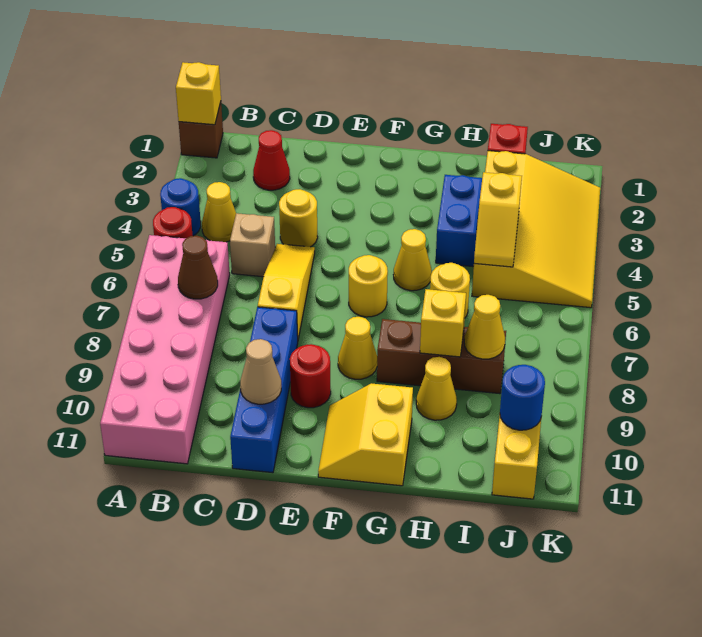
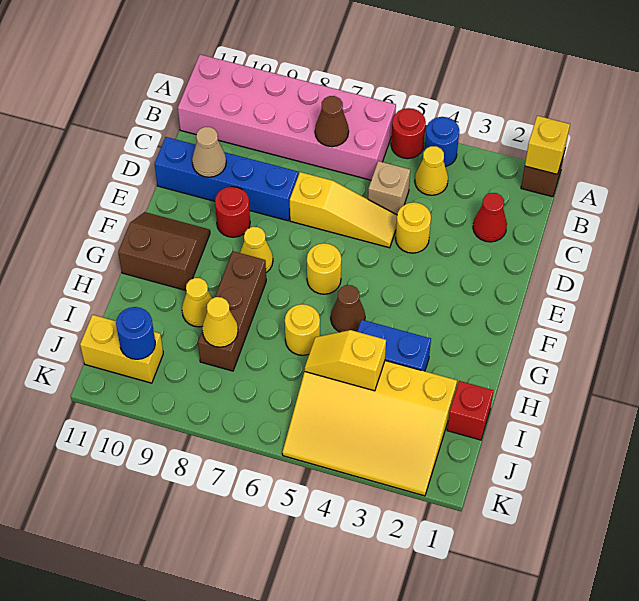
yellow 2x2 slope [318,383,413,486] -> brown 2x2 slope [118,212,210,290]
yellow 1x1 cone [393,229,432,291] -> brown 1x1 cone [331,285,365,332]
yellow 1x1 brick [420,289,466,357] -> none

